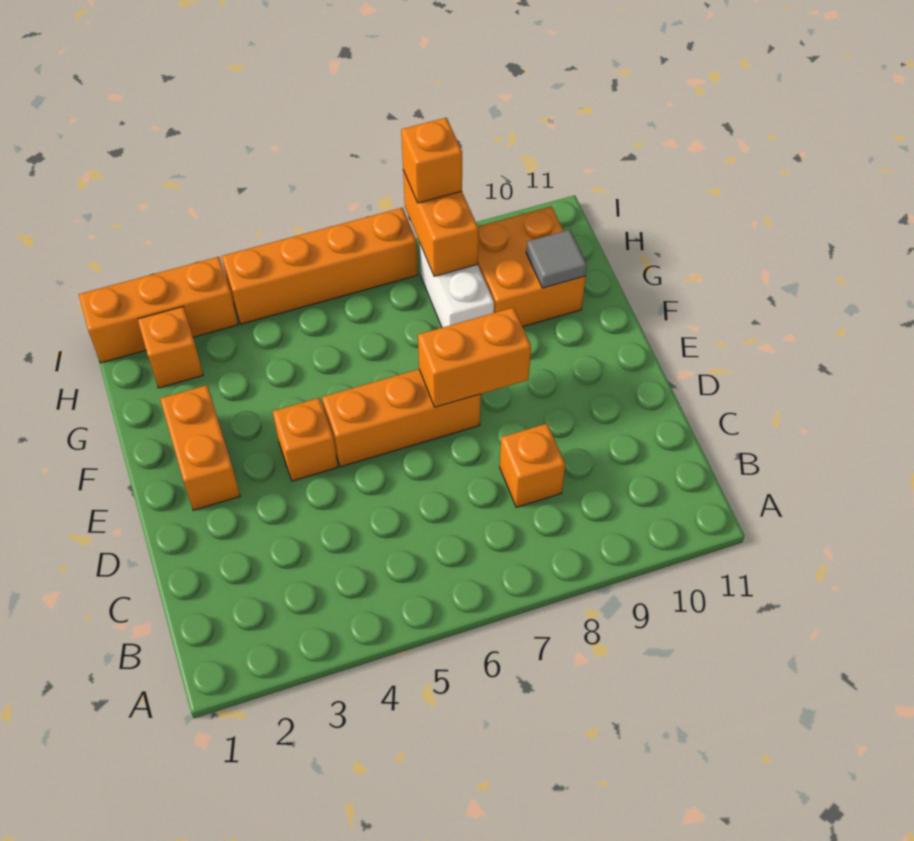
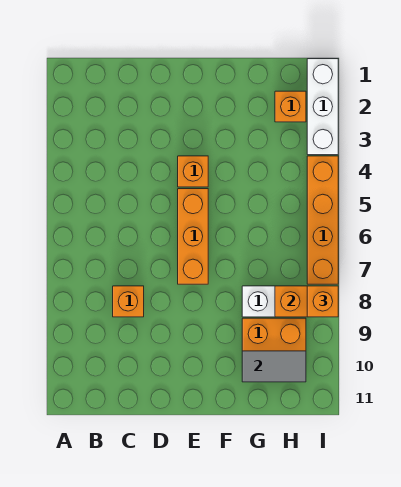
orange 1x2 brick [160,385,240,510] -> none
orange 1x2 brick [418,307,531,407] -> none
grey 1x1 tile [526,230,587,288] -> grey 1x2 tile [242,351,306,382]
orange 1x3 brick [79,257,238,363] -> white 1x3 brick [307,59,338,155]

